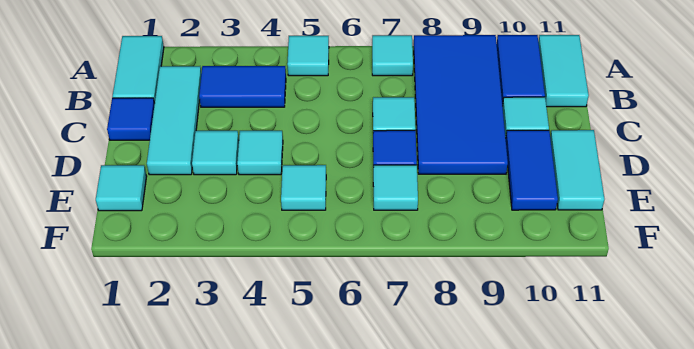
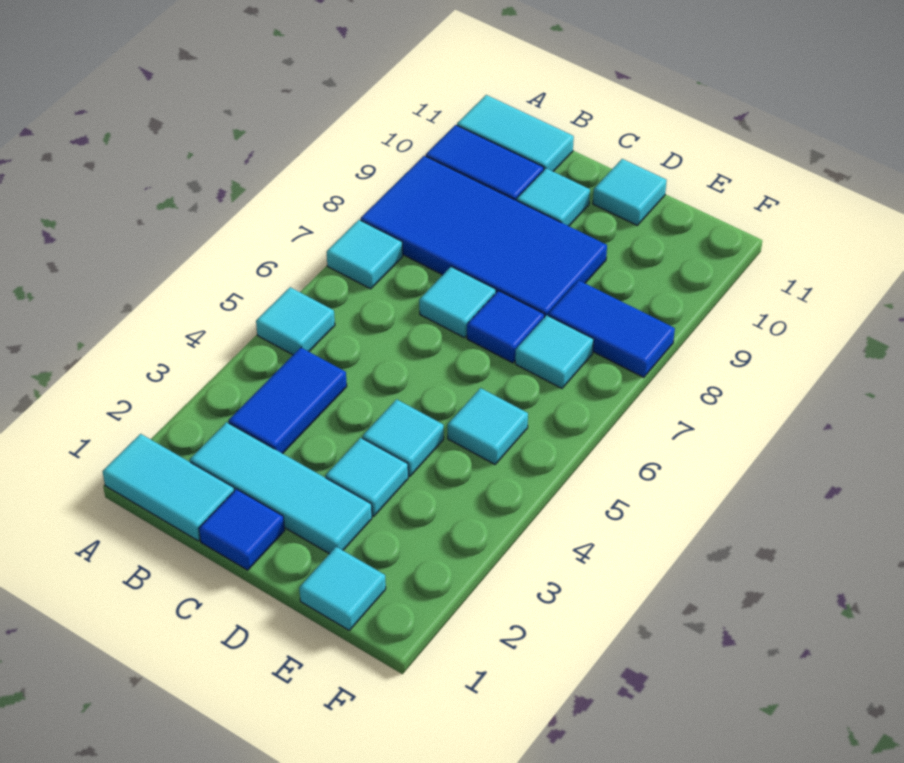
blue 1x2 tile [506,130,558,210] -> blue 1x2 tile moved to [548,280,675,378]
cyan 1x2 tile [550,130,604,210] -> cyan 1x1 tile [593,159,667,225]

